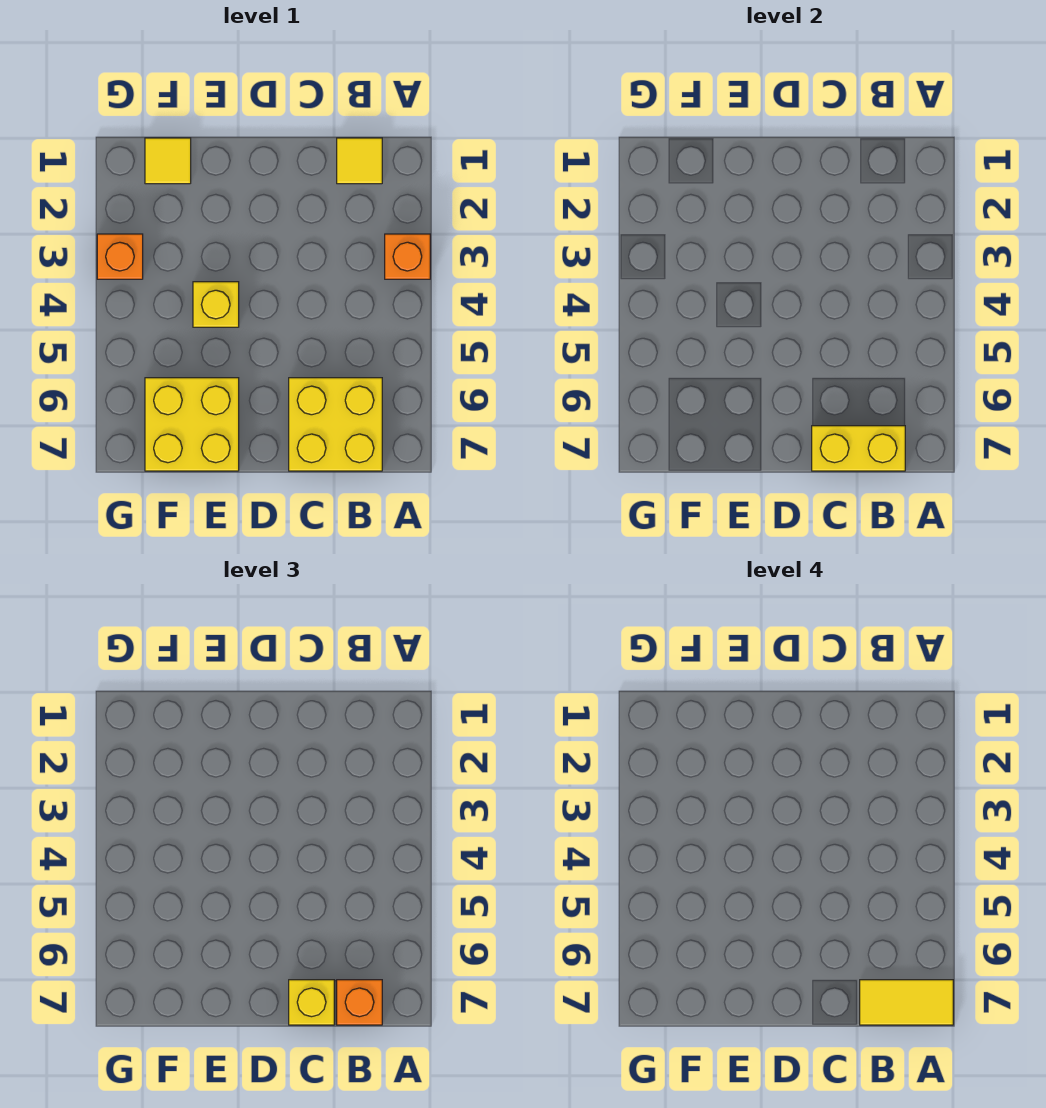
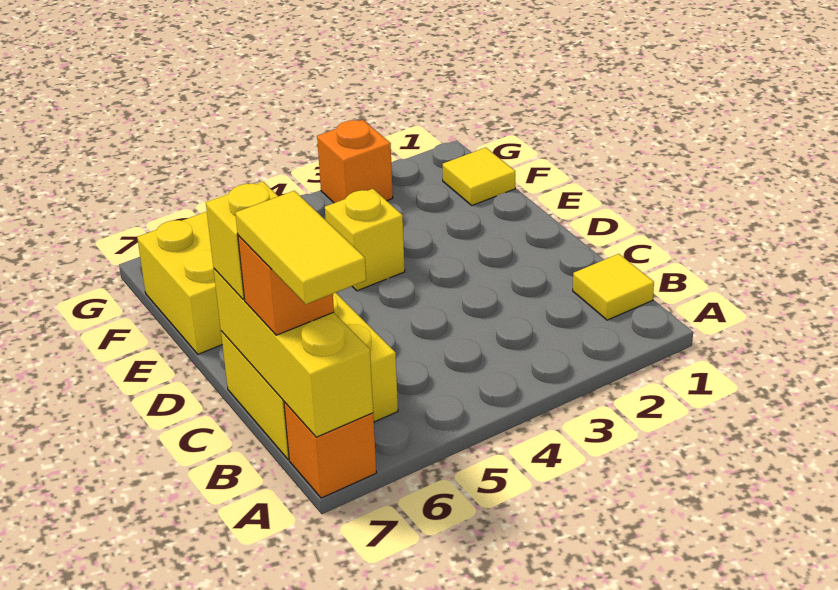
orange 1x1 brick [385,234,430,279] -> orange 1x1 brick moved to [284,402,376,498]
yellow 1x2 brick [812,426,905,471] -> yellow 1x3 brick [214,269,373,437]

